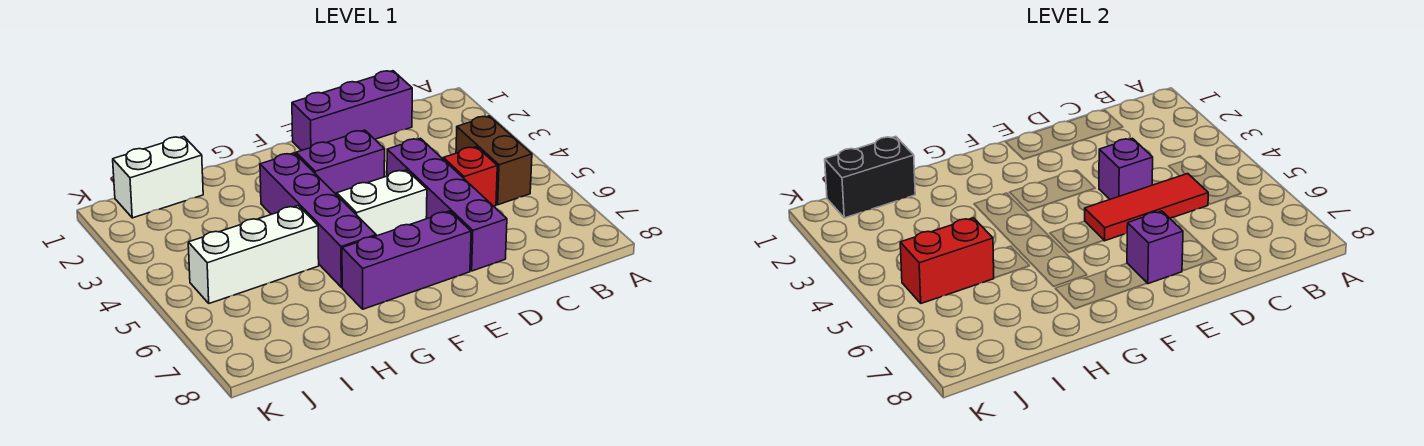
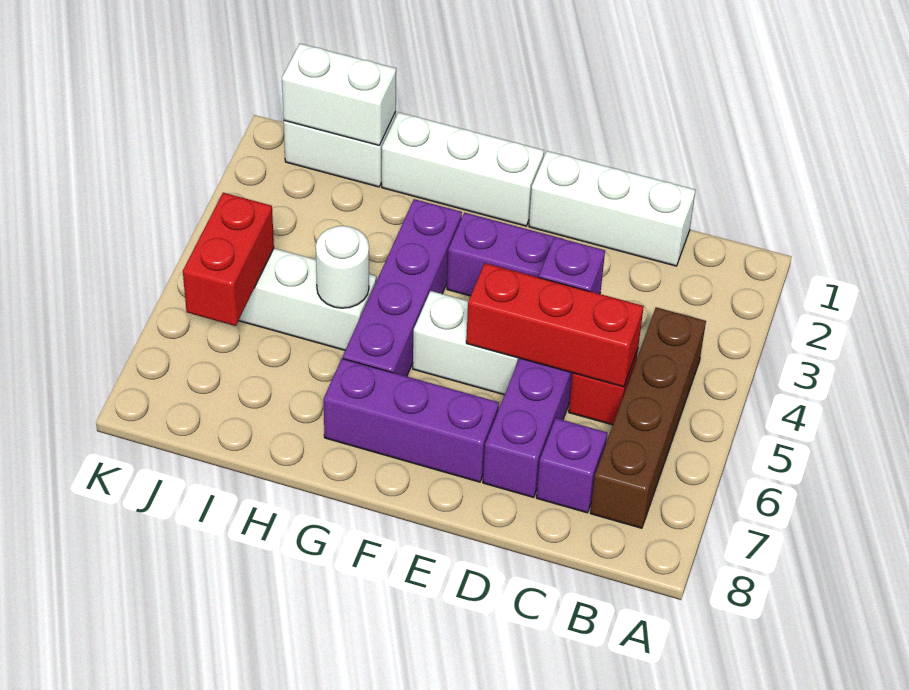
brown 1x2 brick [456,116,532,205] -> brown 1x4 brick [590,307,706,528]
purple 1x3 brick [292,71,412,151] -> white 1x3 brick [529,151,695,266]
red 1x3 tile [1085,174,1208,241] -> red 1x3 brick [466,263,644,387]
purple 1x1 brick [1127,211,1183,284] -> purple 1x1 brick moved to [536,418,607,513]
none -> white 1x3 brick [382,112,544,226]
none -> white 1x1 round brick [316,226,369,308]
black 1x2 brick [825,136,915,218] -> white 1x2 brick [282,44,396,146]
red 1x2 brick [900,218,994,303] -> red 1x2 brick turned to [183,193,274,326]

